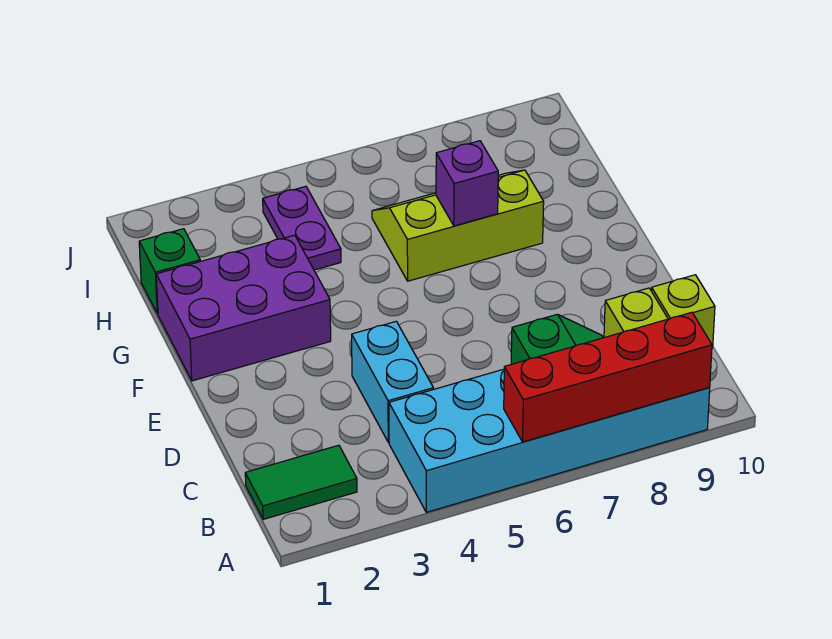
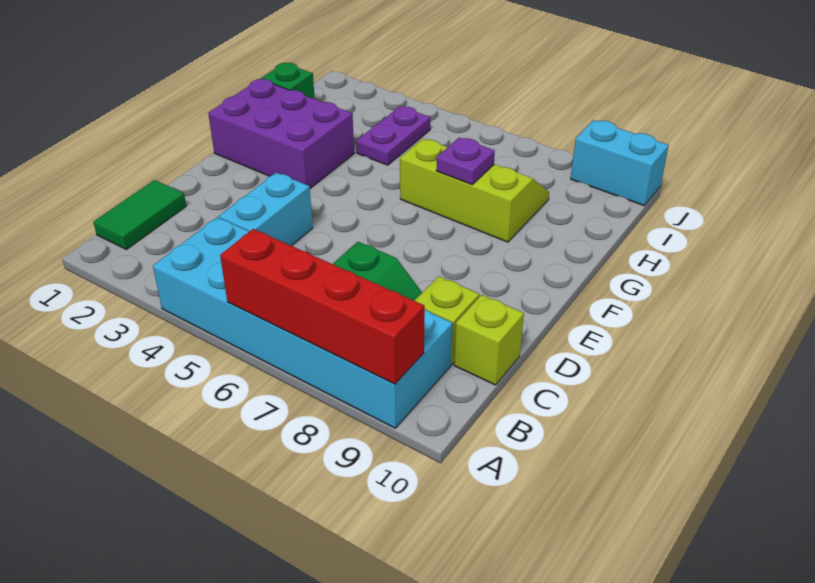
green 1x2 tile [245,445,357,519] -> green 1x2 tile turned to [93,180,186,250]
purple 1x1 brick [436,141,498,226] -> purple 1x1 plate [436,138,495,184]
none -> cyan 1x2 brick [571,120,669,205]

